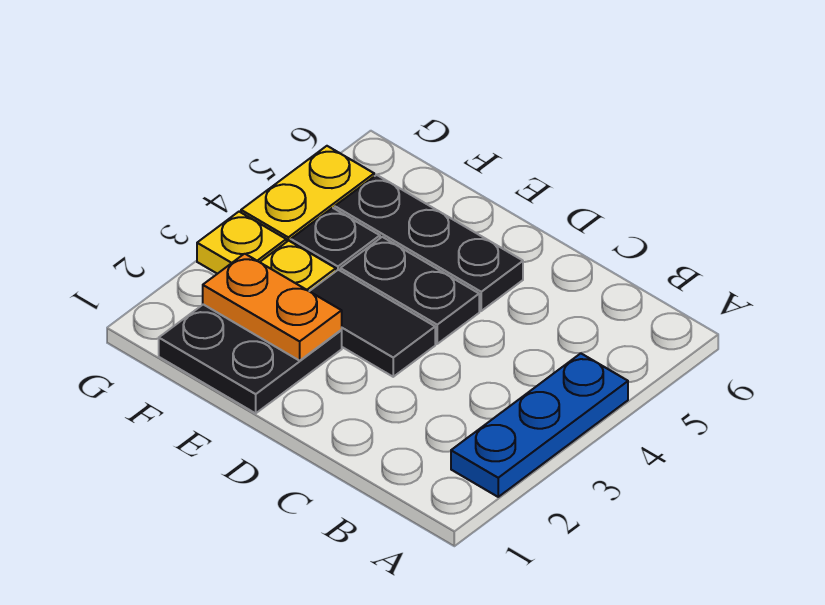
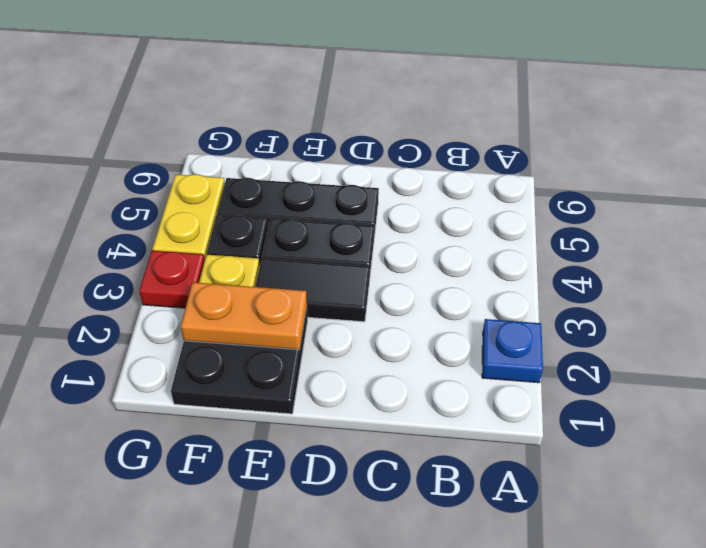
blue 1x3 plate [451,353,628,497] -> blue 1x1 plate [482,319,543,383]
yellow 1x1 plate [197,212,286,274] -> red 1x1 plate [139,251,205,308]

